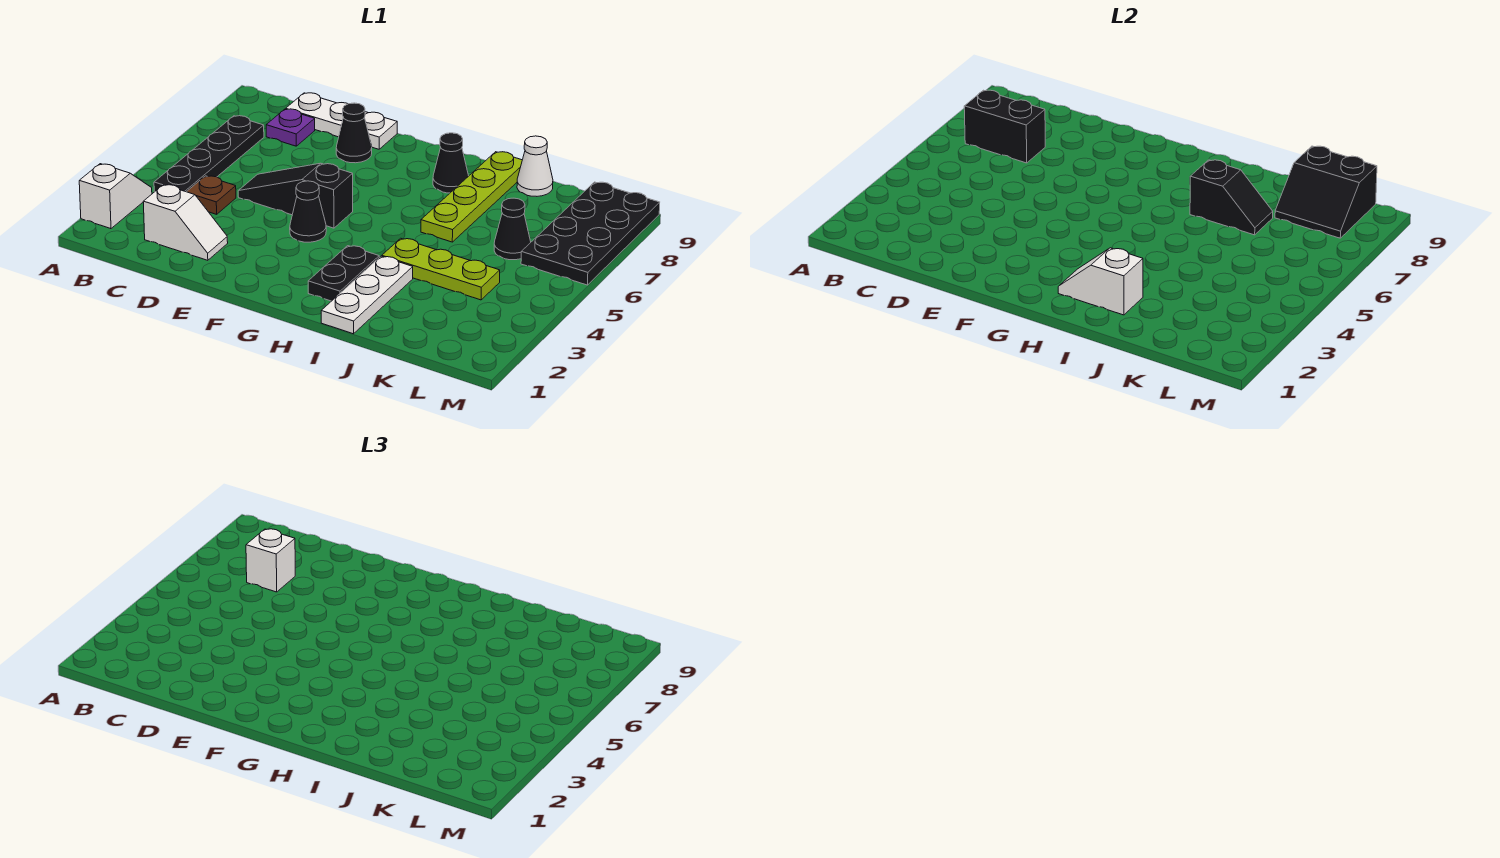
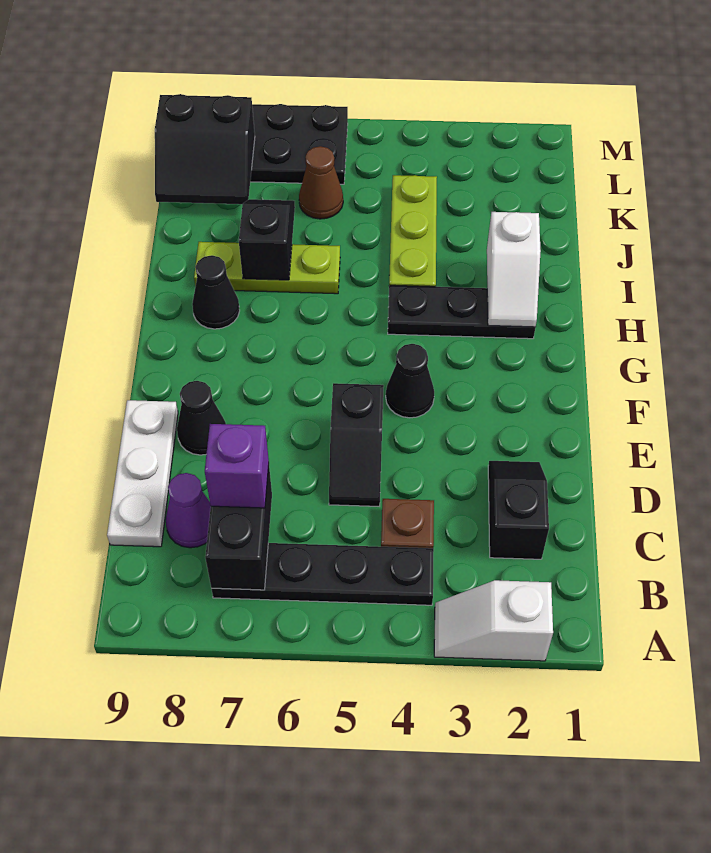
white 1x2 slope [143,185,228,260] -> black 1x2 slope [488,461,549,559]
white 1x1 brick [246,529,295,592] -> purple 1x1 brick [205,424,269,508]
purple 1x1 plate [266,109,315,146] -> purple 1x1 cone [166,473,211,548]
black 1x3 slope [238,163,353,228] -> black 1x2 slope [329,383,384,506]
black 1x2 plate [308,246,379,301] -> black 1x3 plate [388,285,535,339]
white 1x3 plate [321,256,413,334] -> none
lime 1x4 plate [421,152,522,242] -> lime 1x3 plate [194,242,340,294]
white 1x1 cone [517,136,553,196] -> none
black 1x1 cone [494,198,531,260] -> brown 1x1 cone [299,146,343,219]
black 2x2 slope [1275,146,1377,238] -> black 2x2 slope turned to [155,94,255,204]

